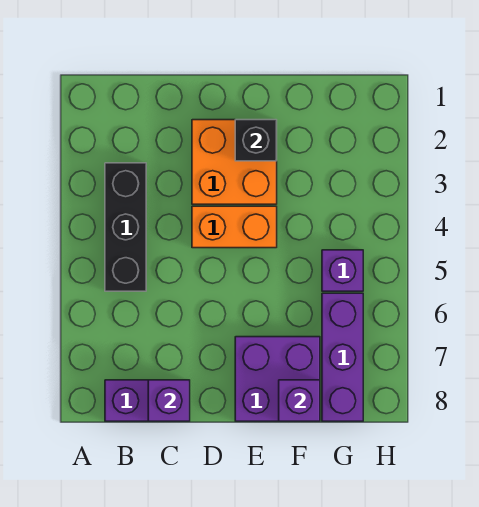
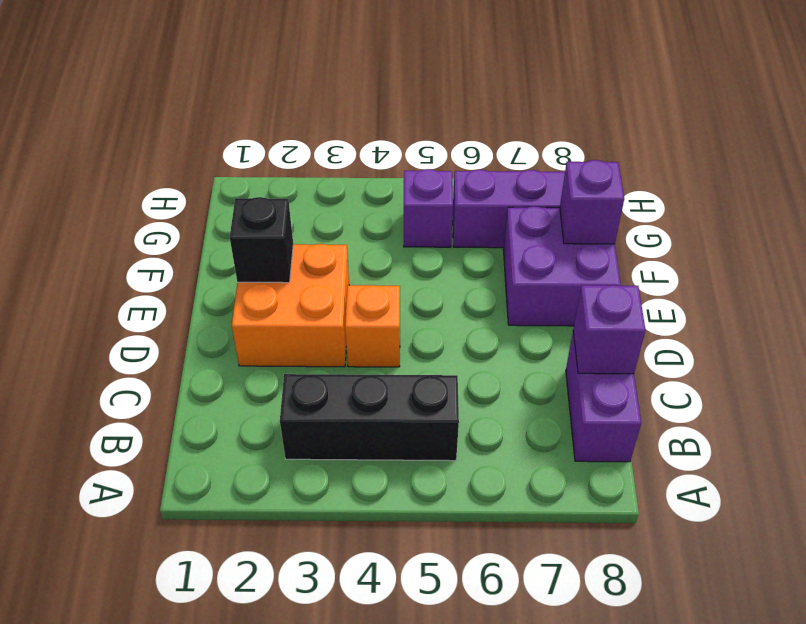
orange 1x2 brick [192,206,277,248] -> orange 1x1 brick [345,285,400,367]

